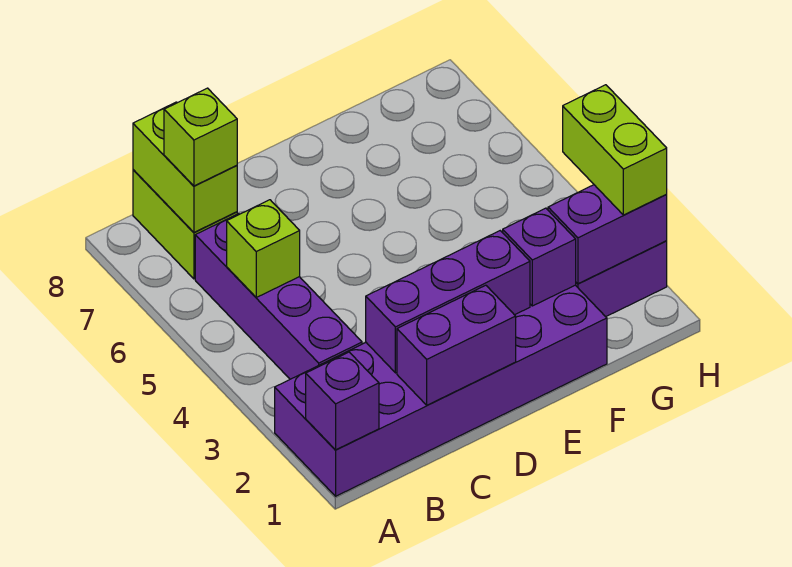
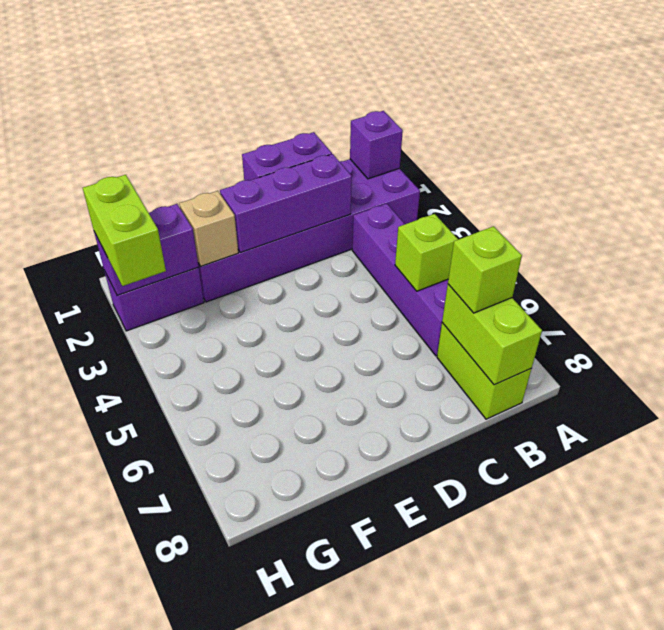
purple 1x1 brick [503,208,576,306] -> tan 1x1 brick [179,191,238,266]

